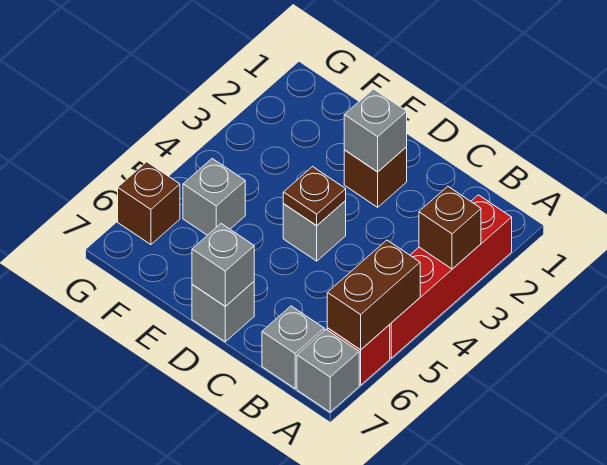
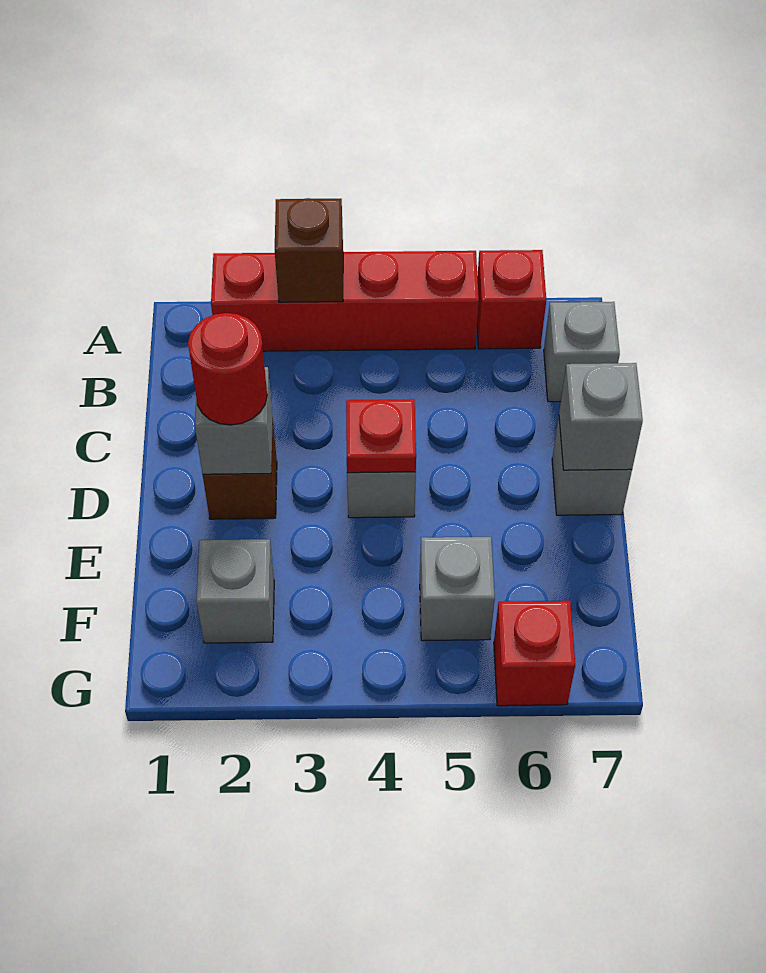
brown 1x2 brick [327,240,420,350] -> none
grey 1x1 brick [297,330,359,412] -> grey 1x1 brick moved to [196,539,274,643]
none -> red 1x1 round brick [188,313,267,425]
brown 1x1 plate [283,167,346,226] -> red 1x1 plate [346,399,416,473]
brown 1x1 brick [118,162,180,245] -> red 1x1 brick [494,601,575,706]

